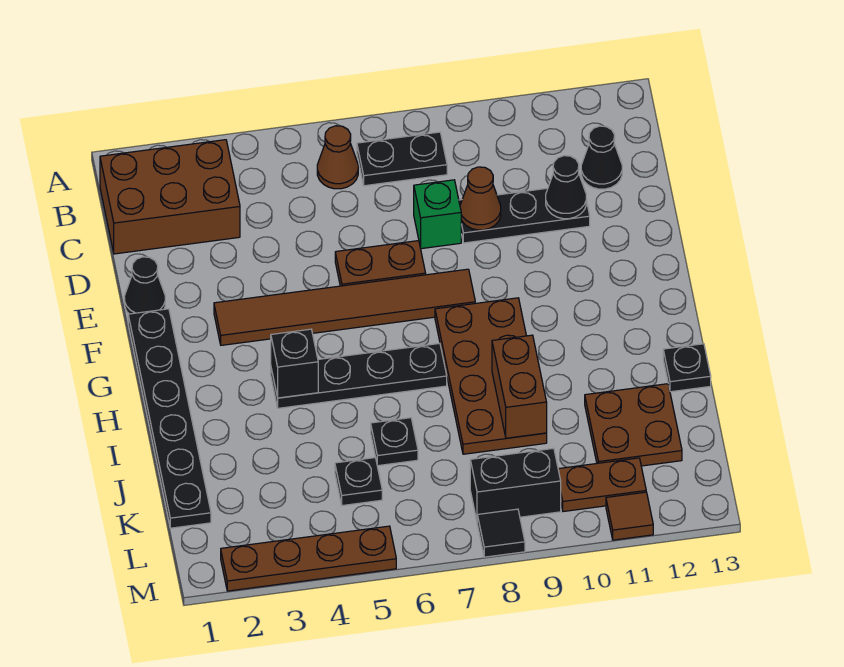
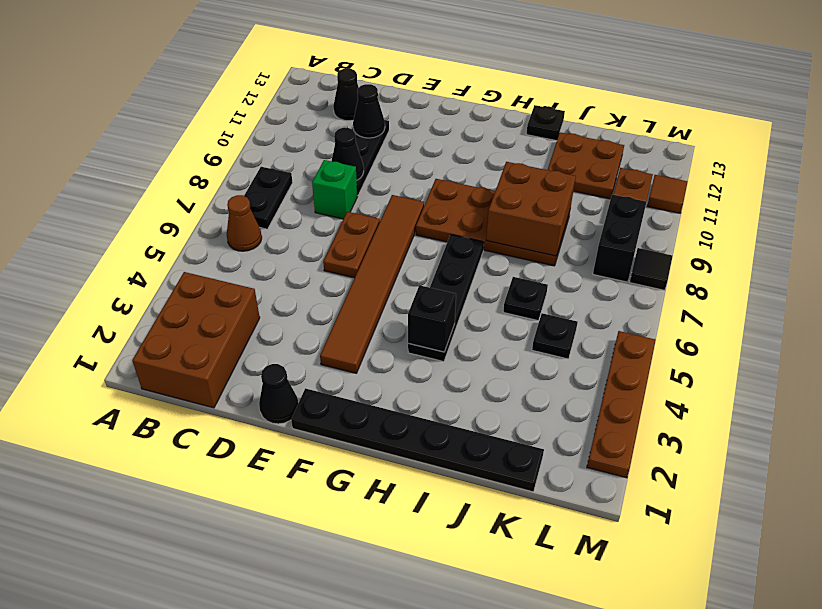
brown 1x1 cone [460,167,501,230] -> black 1x1 cone [332,128,364,180]
brown 1x2 brick [492,335,547,438] -> brown 2x2 brick [486,162,576,256]

